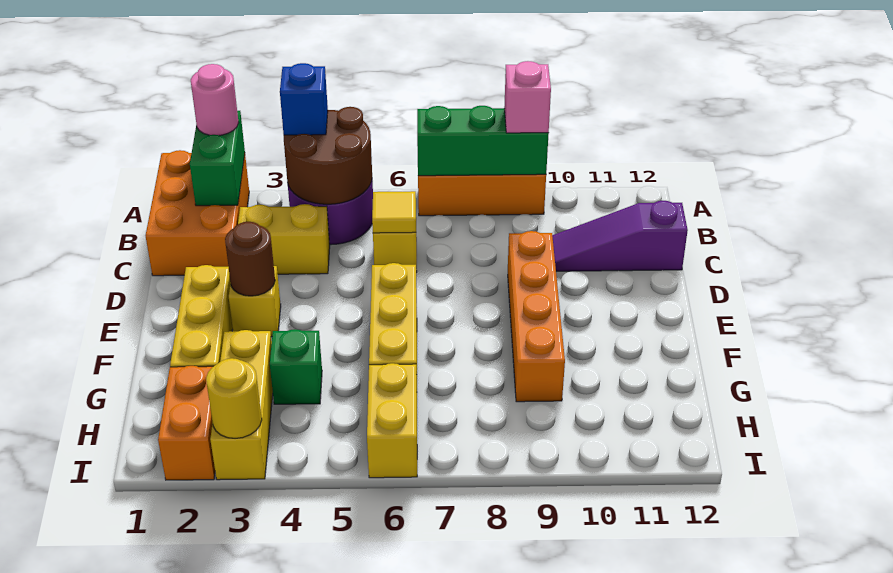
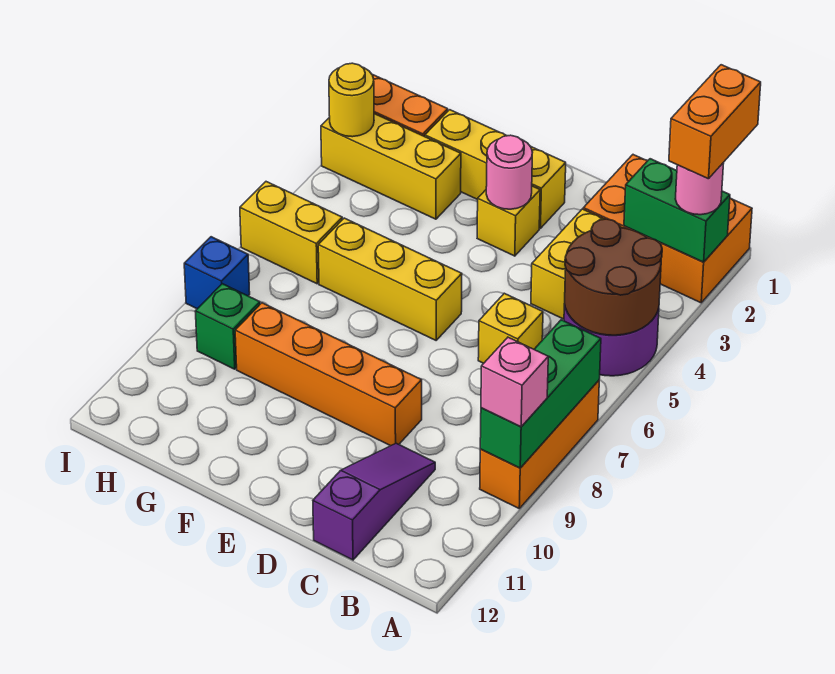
none -> orange 1x2 brick [669,65,761,179]
blue 1x1 brick [280,63,328,135] -> blue 1x1 brick moved to [184,237,250,309]
yellow 1x1 tile [372,191,416,233] -> none
brown 1x1 round brick [225,222,275,296] -> pink 1x1 round brick [486,135,533,209]
green 1x1 brick [270,329,322,404] -> green 1x1 brick moved to [195,284,260,369]

